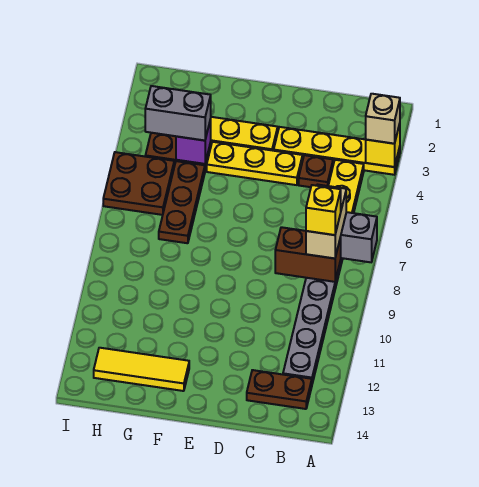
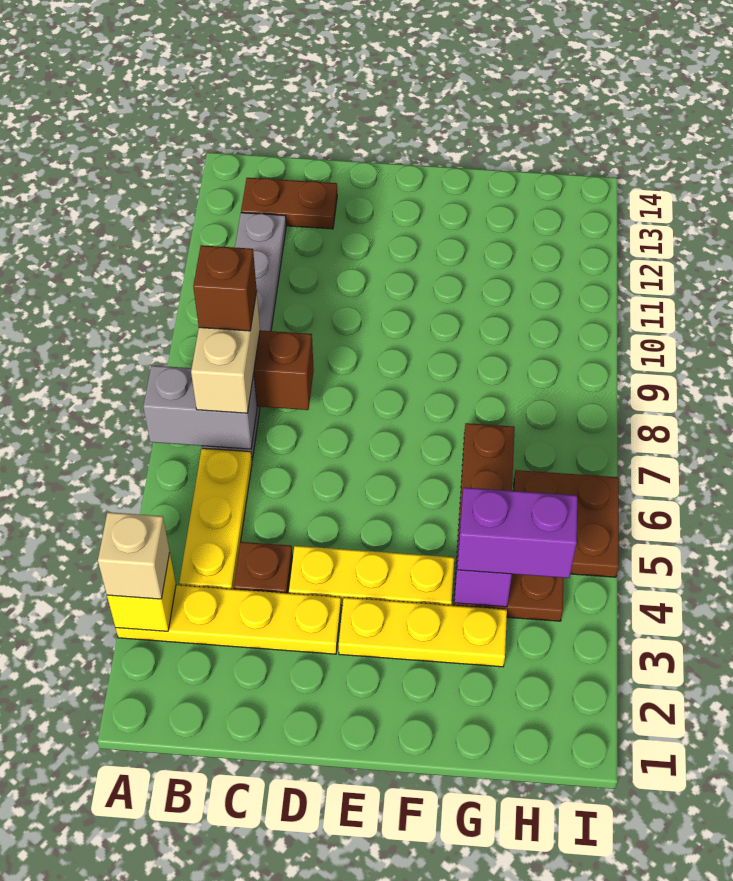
yellow 1x1 brick [306,185,341,235] -> brown 1x1 brick [193,245,257,331]
yellow 1x3 tile [94,348,189,391] -> none
grey 1x2 brick [145,86,211,140] -> purple 1x2 brick [457,487,577,578]

